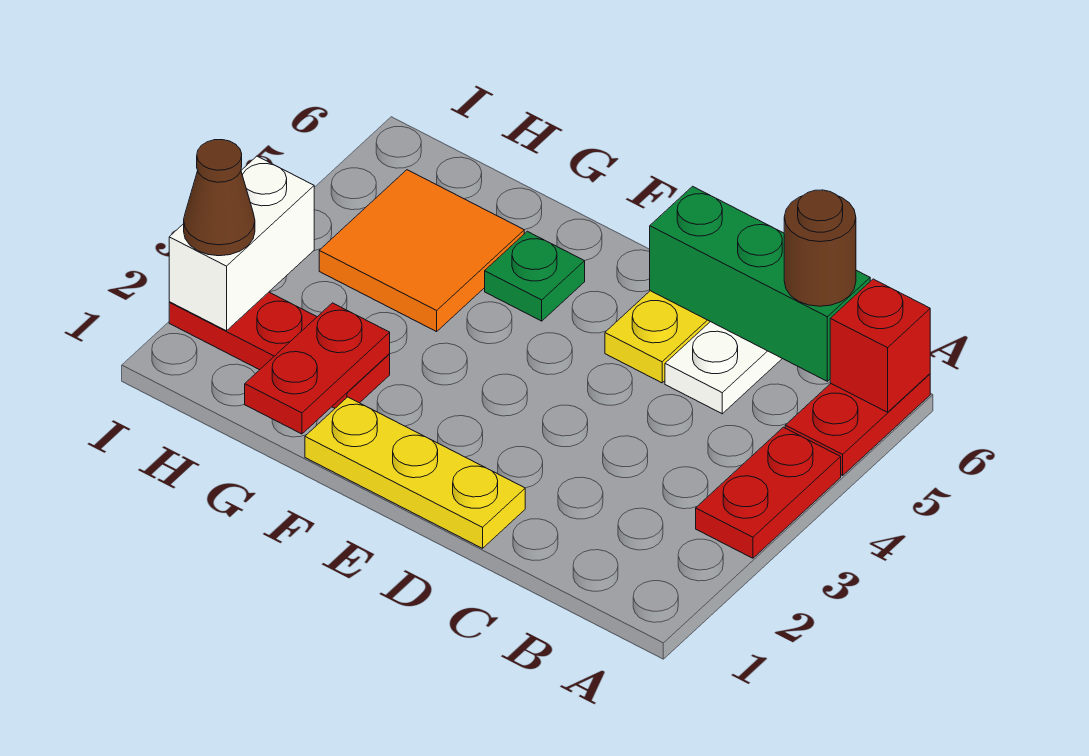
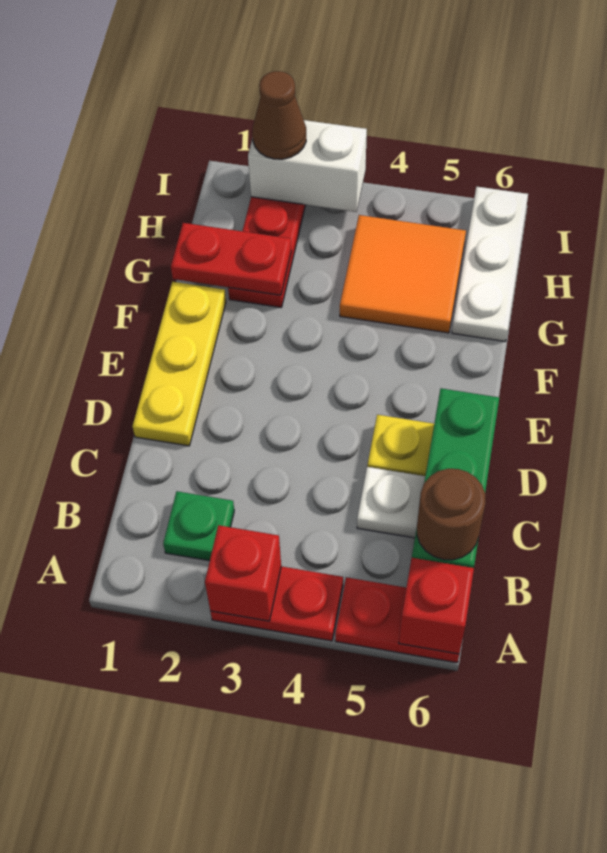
none -> red 1x1 brick [205,525,281,621]
green 1x1 plate [485,231,585,321] -> green 1x1 plate moved to [163,491,234,561]
none -> white 1x3 plate [452,187,528,342]

